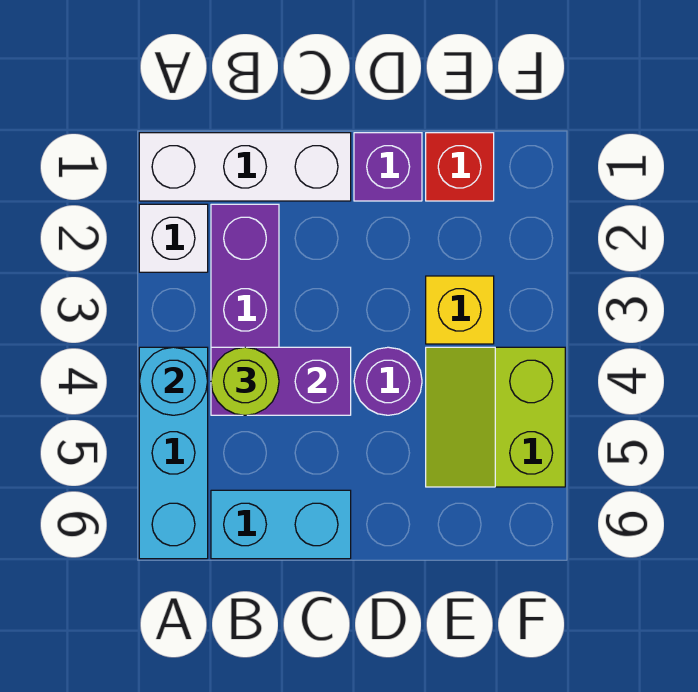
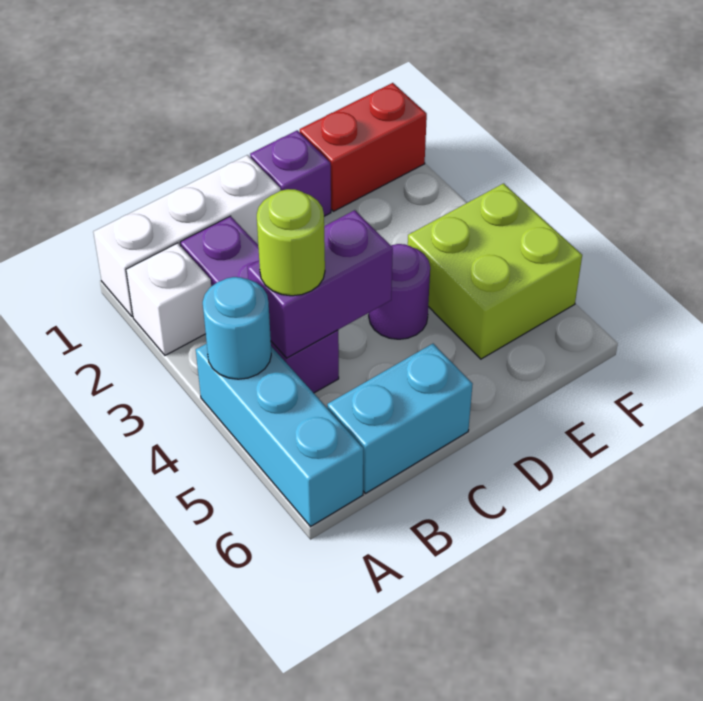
red 1x1 brick [426,133,494,201] -> red 1x2 brick [300,83,427,211]
yellow 1x1 brick [426,276,494,344] -> none
lime 2x2 slope [426,347,565,487] -> lime 2x2 brick [408,183,582,359]

